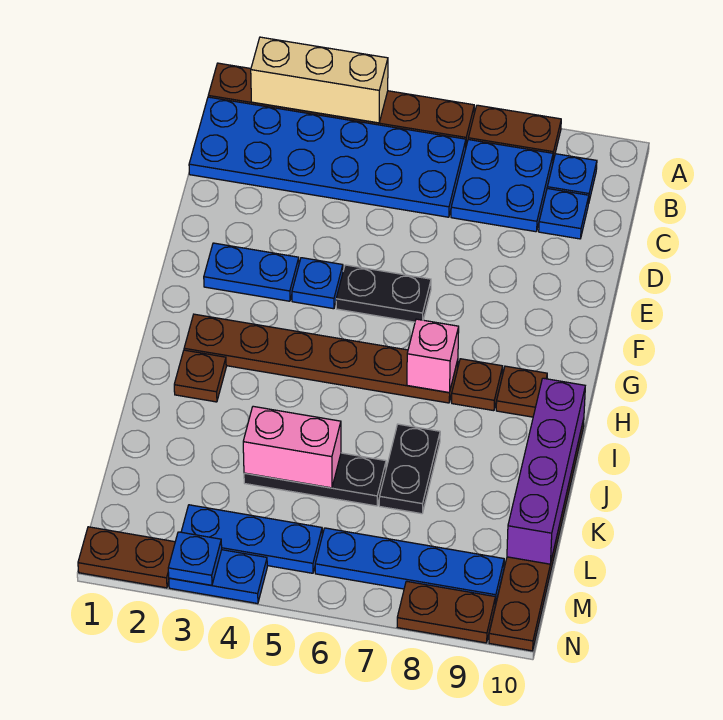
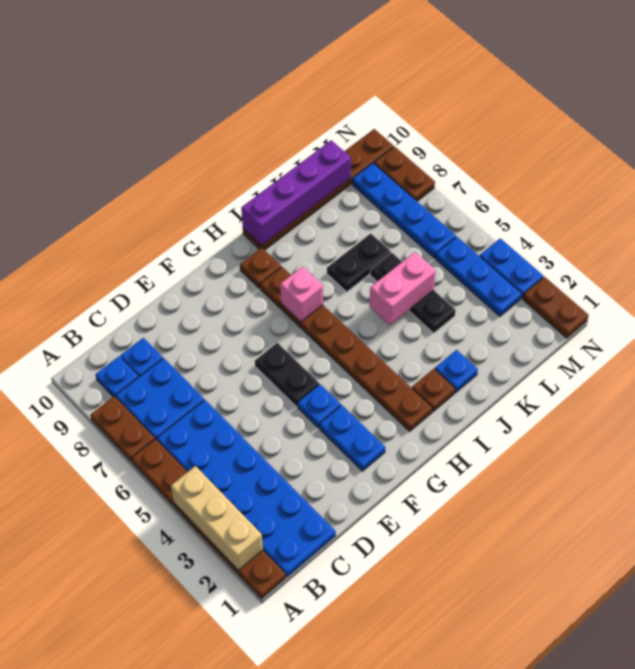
pink 1x2 brick [243,406,341,488] -> pink 1x2 brick turned to [369,252,436,325]
blue 1x1 plate [168,532,222,585] -> blue 1x1 plate moved to [435,350,478,393]

